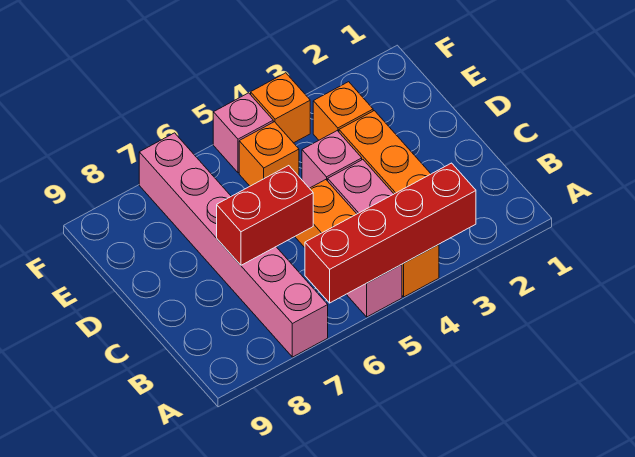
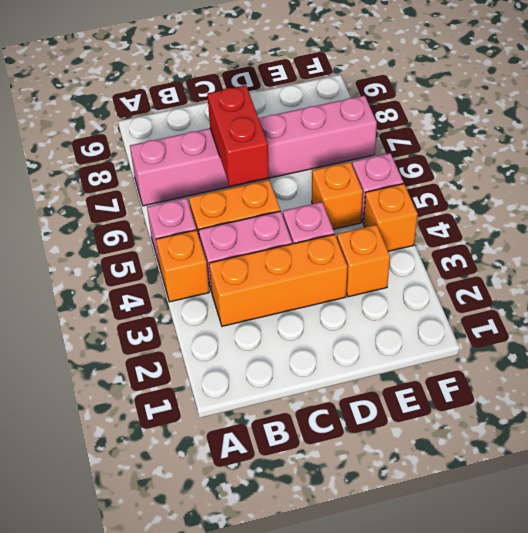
red 1x4 brick [305,163,476,303] -> none

